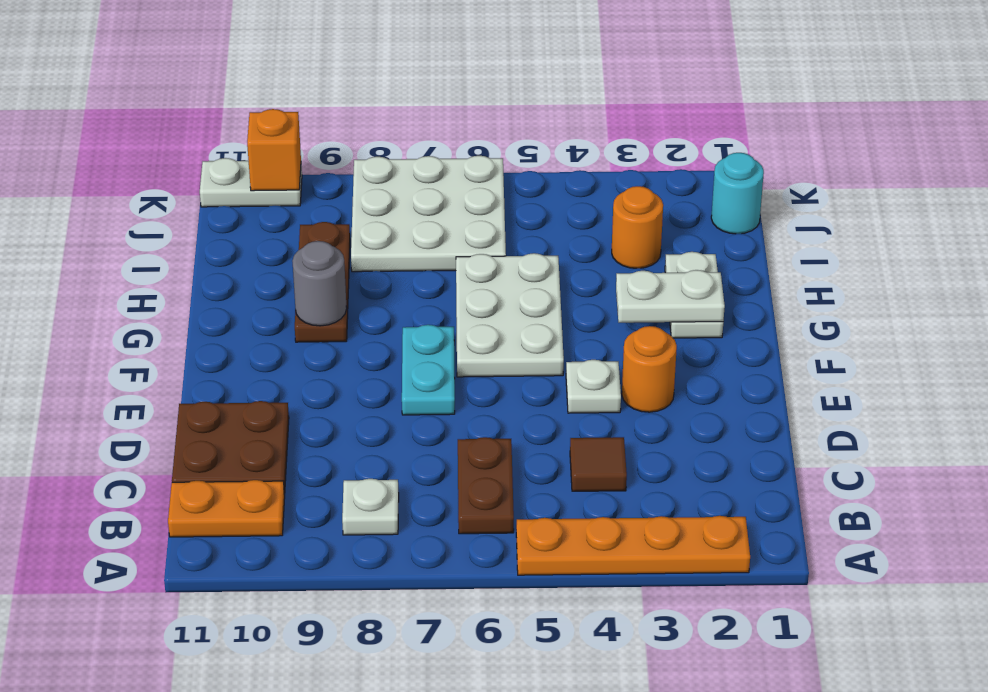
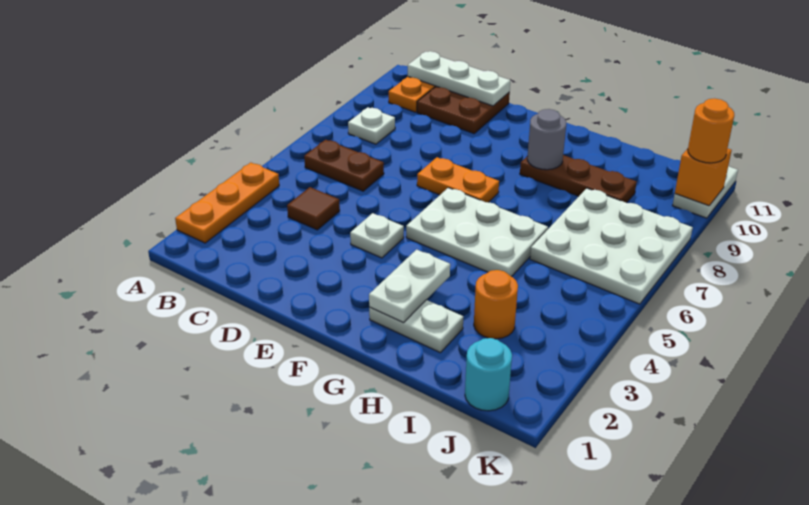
orange 1x4 plate [516,516,750,575] -> orange 1x3 plate [175,162,279,243]
none -> white 1x3 plate [408,51,510,106]
orange 1x1 round brick [622,326,677,412] -> orange 1x1 round brick moved to [688,98,734,163]
cyan 1x2 plate [402,325,455,415] -> orange 1x2 plate [417,157,499,202]

